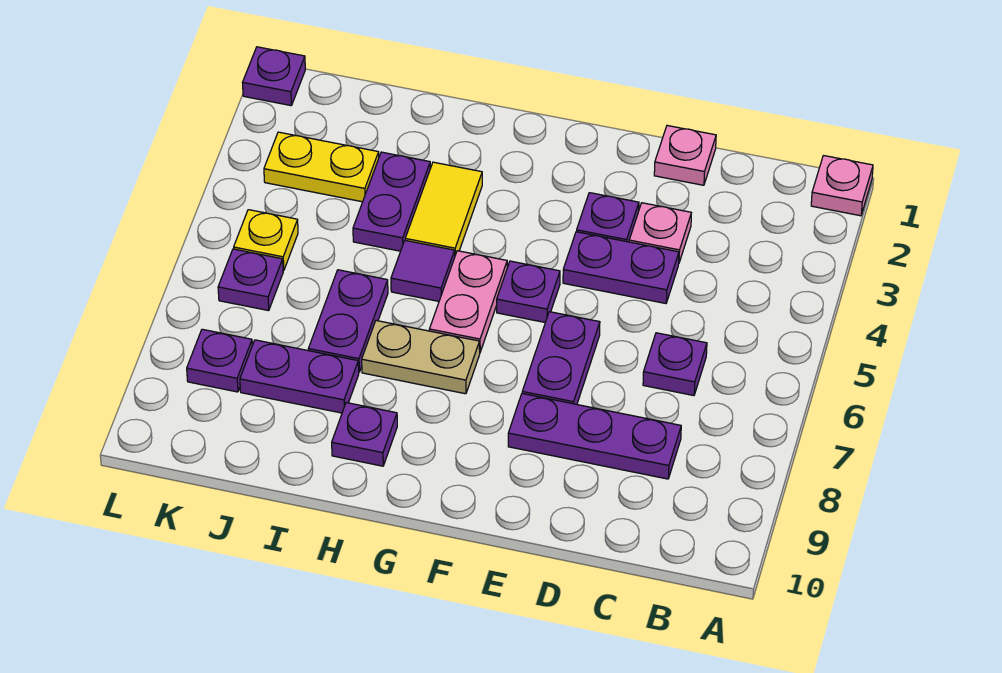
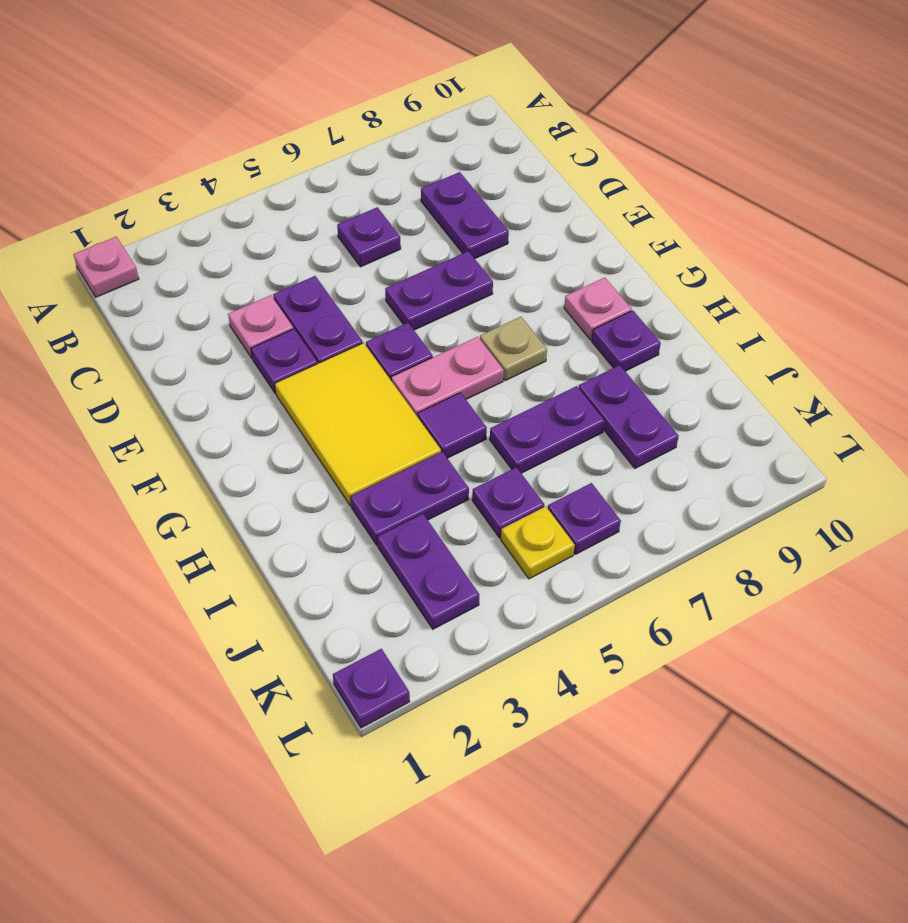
purple 1x3 plate [508,394,681,479] -> purple 1x2 plate [421,172,509,259]
pink 1x1 plate [654,126,716,185] -> pink 1x1 plate moved to [564,278,632,340]
tan 1x2 plate [362,321,480,394] -> tan 1x1 plate [480,317,547,381]
yellow 1x2 tile [405,162,482,255] -> yellow 2x3 tile [275,343,441,506]
yellow 1x2 plate [264,132,379,202] -> purple 1x2 plate [378,514,480,629]
purple 1x1 plate [187,329,252,392] -> purple 1x1 plate moved to [472,467,544,538]

